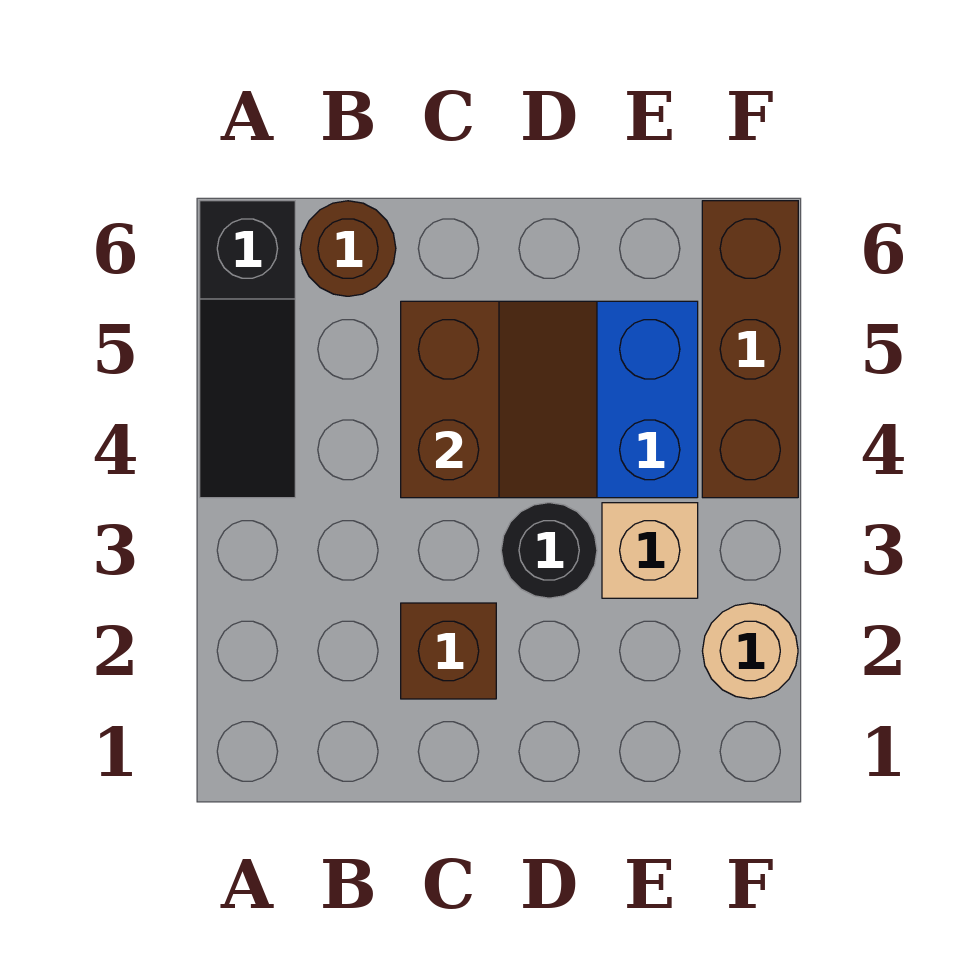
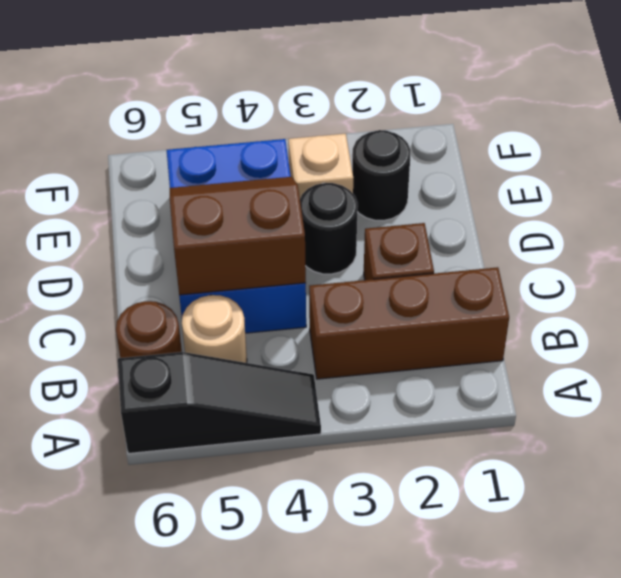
none -> black 1x1 round brick [352,130,410,221]
tan 1x1 round brick [703,603,798,699] -> tan 1x1 round brick moved to [182,295,247,363]
brown 1x3 brick [702,201,798,498] -> brown 1x3 brick moved to [309,267,509,379]

